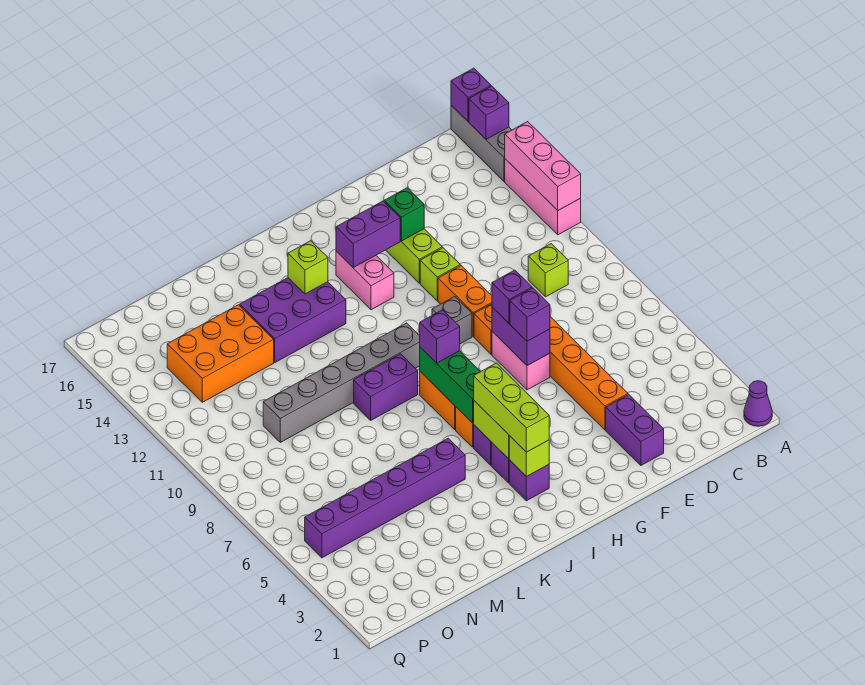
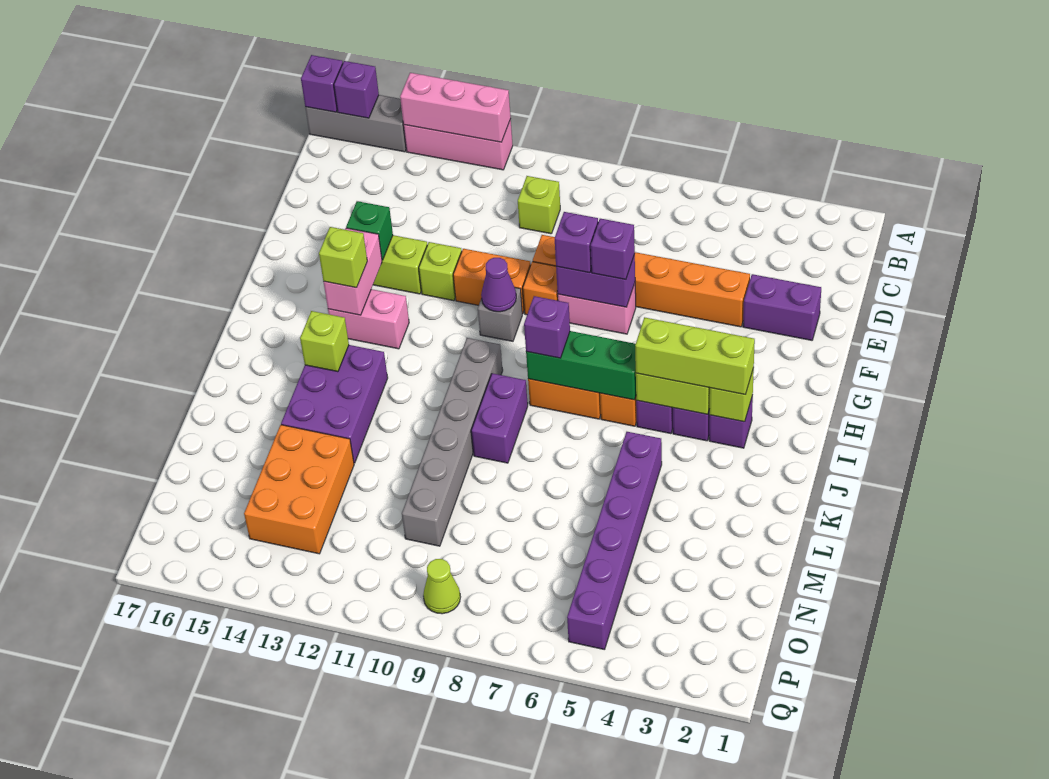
purple 1x1 cone [744,381,772,426] -> purple 1x1 cone moved to [481,258,516,312]
purple 1x2 brick [336,201,400,267] -> pink 1x2 brick [323,228,382,315]
none -> lime 1x1 brick [319,227,367,288]
none -> lime 1x1 cone [423,559,460,614]

